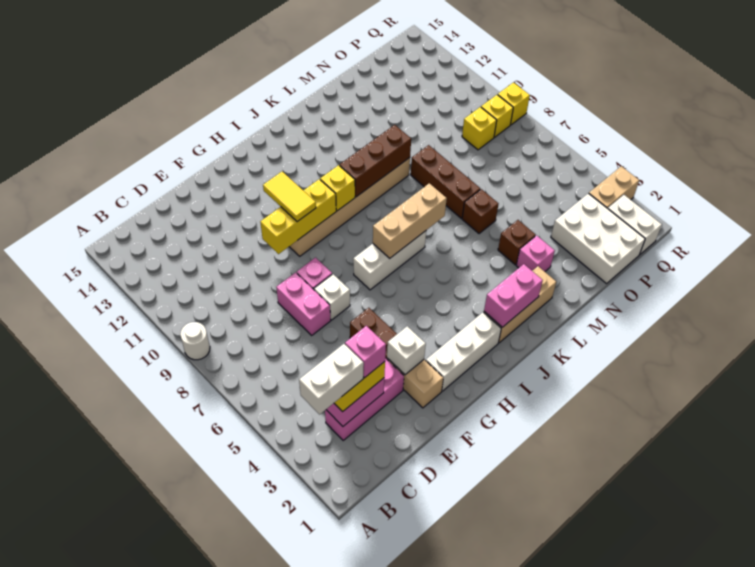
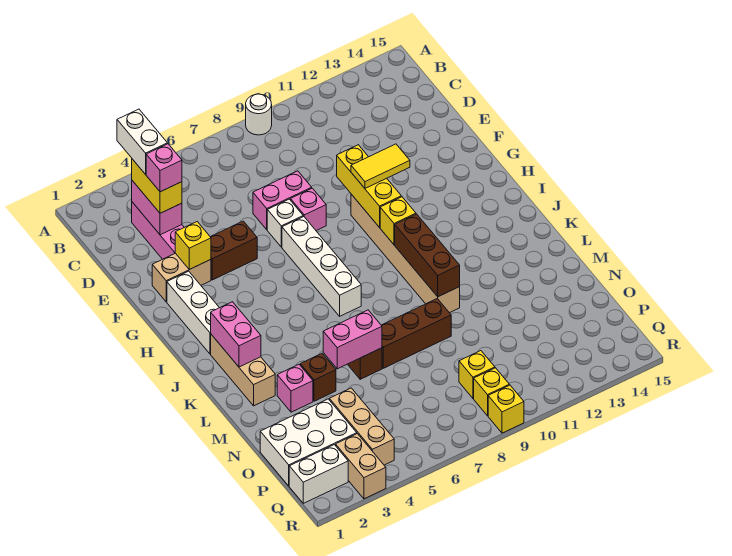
white 1x1 brick [387,326,426,375] -> yellow 1x1 brick [175,222,211,269]
white 1x3 brick [353,231,426,290] -> white 1x4 brick [282,216,361,316]
tan 1x3 brick [373,183,447,258] -> tan 1x3 brick moved to [329,388,394,465]
none -> pink 1x2 brick [323,310,382,369]

